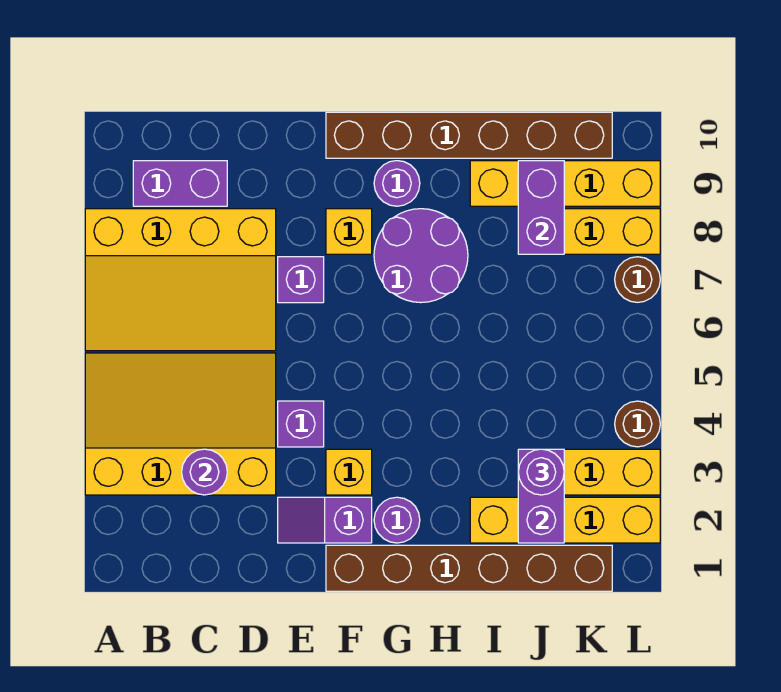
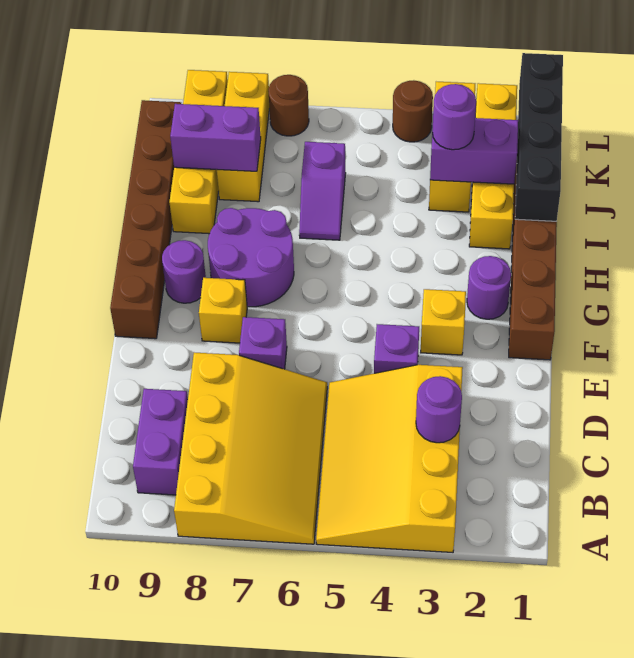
purple 1x2 slope [278,497,372,543] -> purple 1x2 slope moved to [299,142,346,240]
none -> black 1x4 brick [515,53,563,221]

